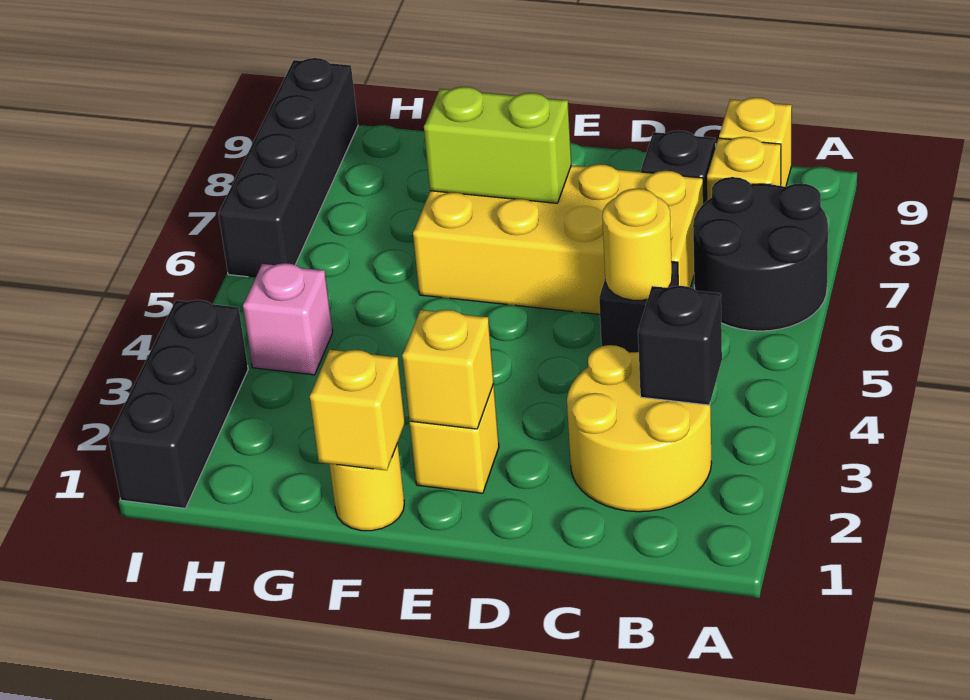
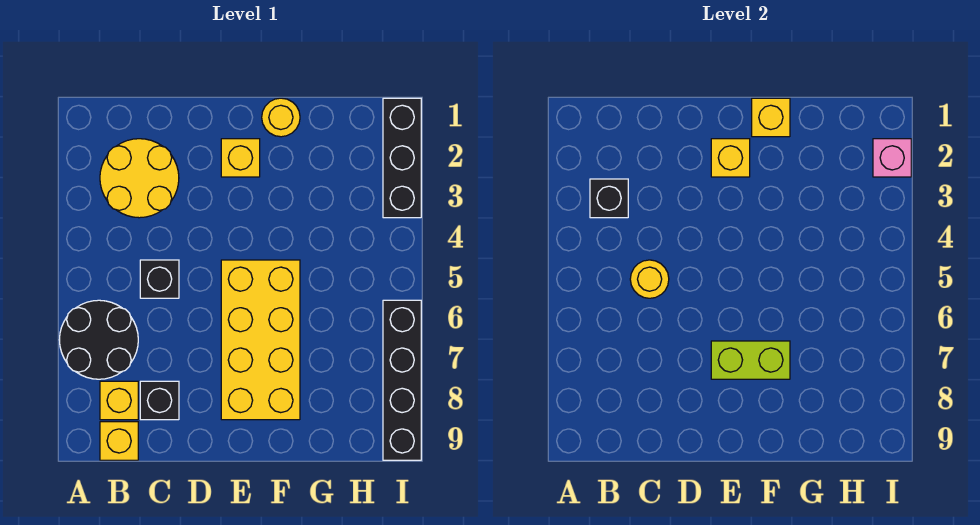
yellow 2x4 brick [413,164,704,314] -> yellow 2x4 brick turned to [221,260,300,420]
pink 1x1 brick [243,263,333,375] -> pink 1x1 brick moved to [873,139,911,177]

